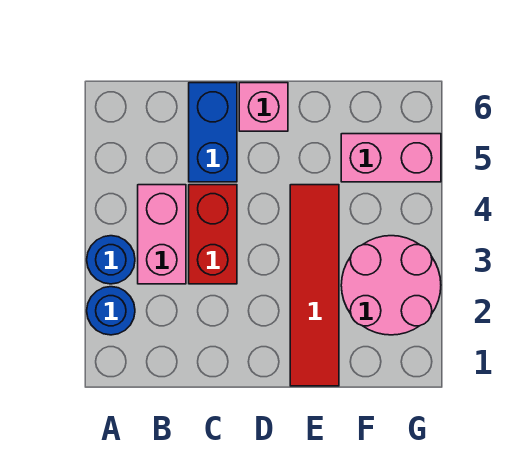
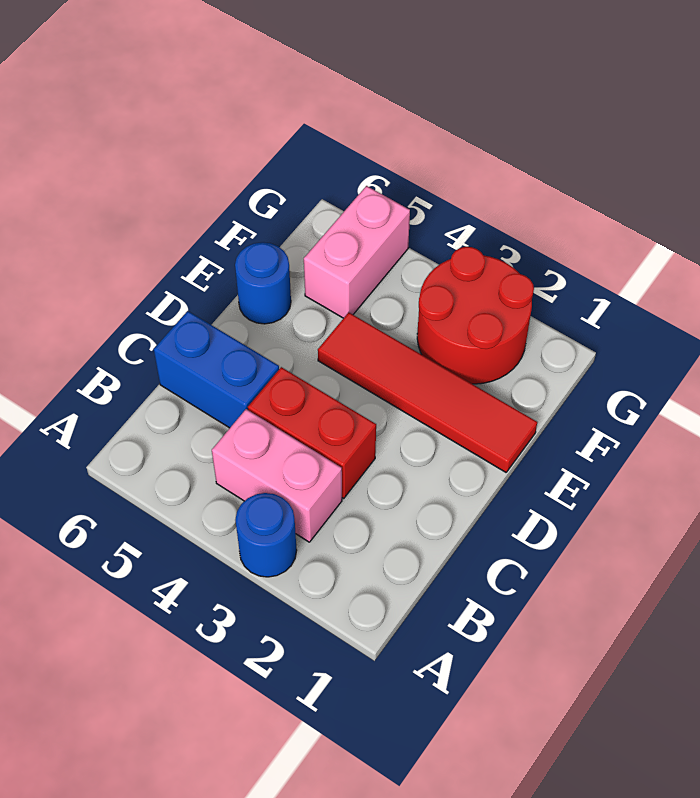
blue 1x1 round brick [87,287,135,335] -> blue 1x1 round brick moved to [235,242,291,324]
pink 1x1 brick [239,83,288,131] -> none
pink 2x2 round brick [341,236,441,335] -> red 2x2 round brick [417,247,534,384]

